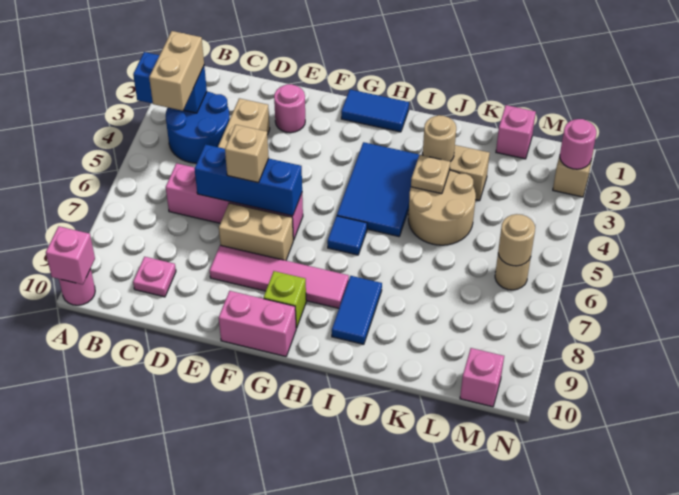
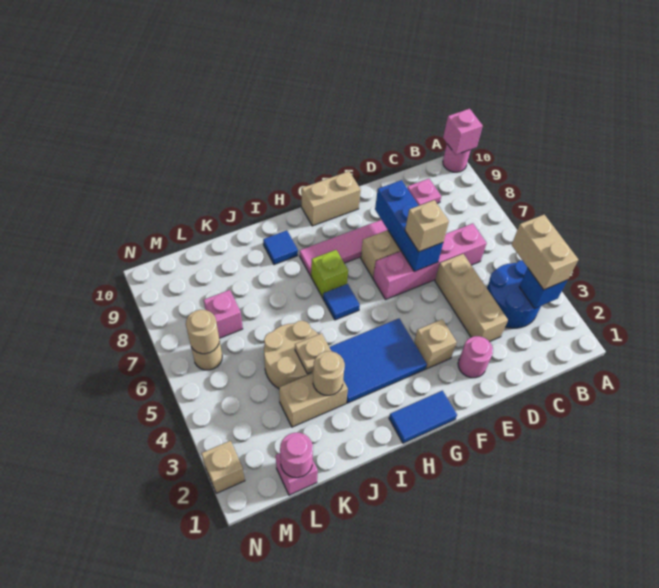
blue 1x2 brick [133,52,207,113] -> blue 1x1 brick [519,268,567,308]
blue 1x3 brick [195,144,302,216] -> blue 1x3 brick turned to [375,180,443,271]
none -> tan 1x1 brick [414,319,457,369]
pink 1x2 brick [219,291,296,357] -> tan 1x2 brick [302,171,361,226]
lime 1x1 brick [264,271,306,328] -> lime 1x1 brick moved to [311,250,348,298]
blue 2x3 tile [337,142,420,237] -> blue 2x3 tile turned to [329,319,427,403]
blue 1x2 tile [332,276,382,344] -> blue 1x1 tile [263,230,298,265]
pink 1x1 brick [460,348,504,407] -> pink 1x1 brick moved to [204,290,243,338]
pink 1x1 round brick [560,119,596,169] -> pink 1x1 round brick moved to [280,433,313,478]

